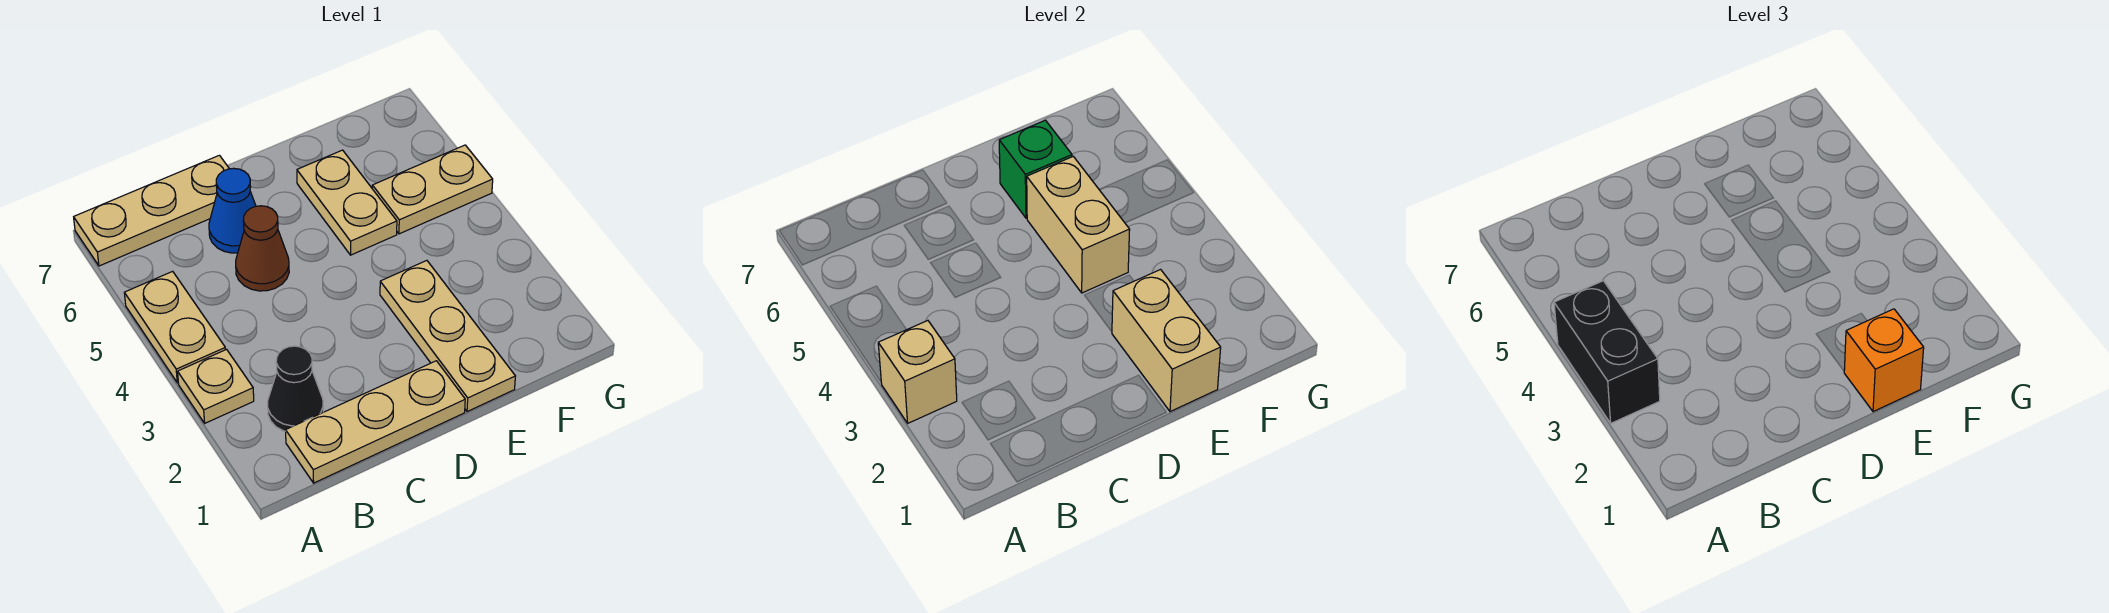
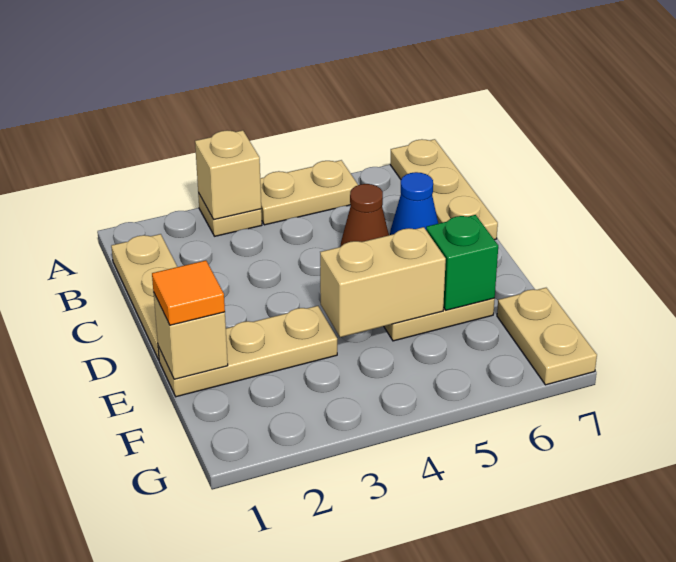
black 1x2 brick [1554,281,1660,423] -> none
black 1x1 cone [268,346,323,431] -> none
tan 1x2 brick [1112,270,1221,412] -> tan 1x1 brick [154,294,228,379]
orange 1x1 brick [1844,309,1924,412] -> orange 1x1 tile [152,260,225,325]
tan 1x2 plate [372,145,493,234] -> tan 1x2 plate moved to [497,288,597,385]

